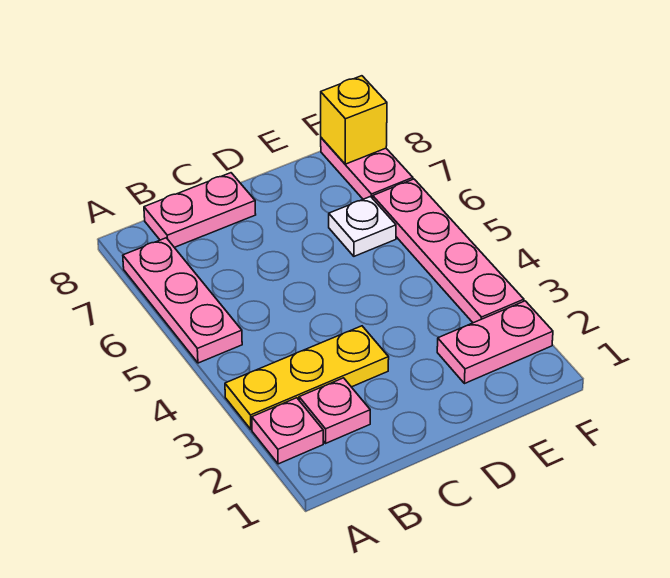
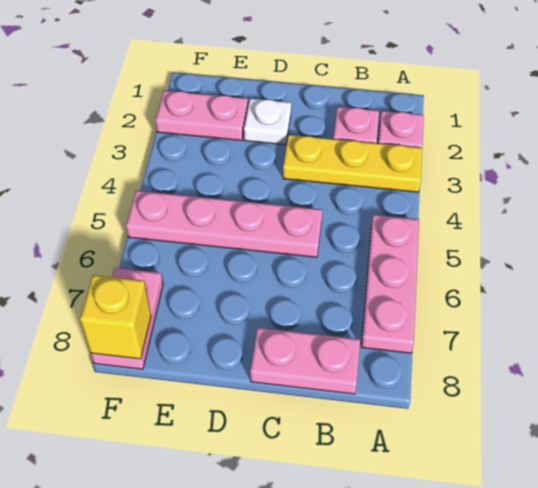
white 1x1 plate [329,197,396,256] -> white 1x1 plate moved to [244,99,291,145]
pink 1x4 plate [373,179,524,323] -> pink 1x4 plate turned to [126,191,322,257]

